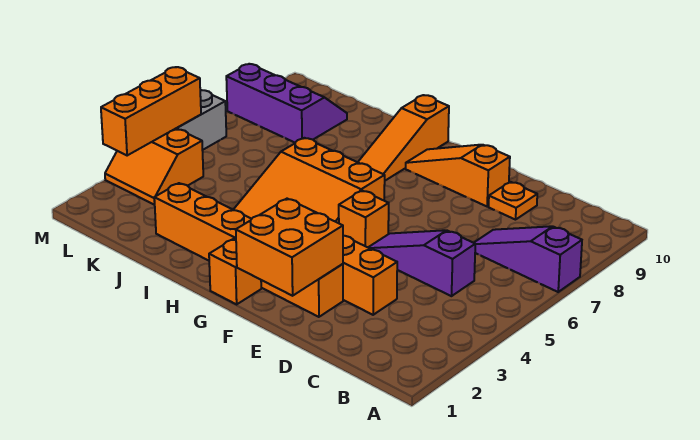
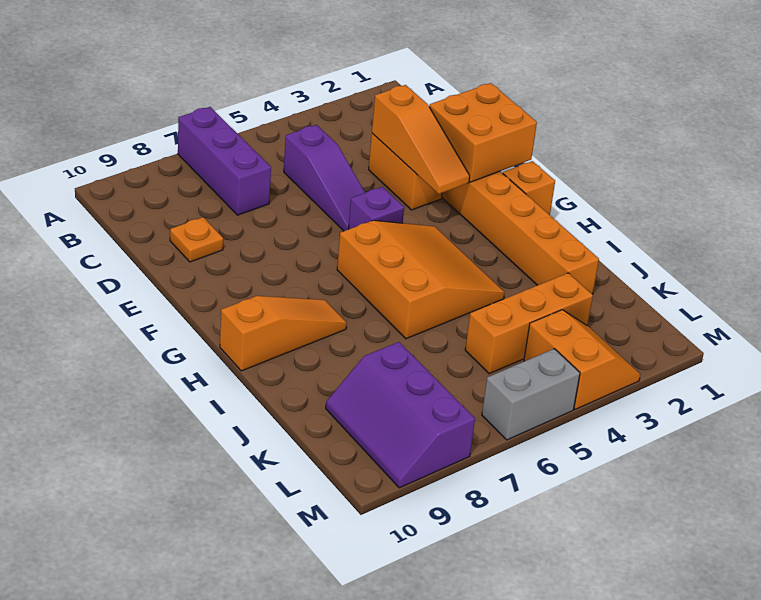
purple 1x3 slope [474,226,582,292] -> purple 1x3 brick [178,107,271,215]
orange 1x3 slope [406,145,510,206] -> orange 1x3 slope moved to [372,85,470,194]
orange 1x1 brick [339,191,389,247] -> purple 1x1 brick [349,187,404,229]
orange 1x3 brick [101,67,201,156] -> orange 1x3 brick moved to [465,273,593,374]

